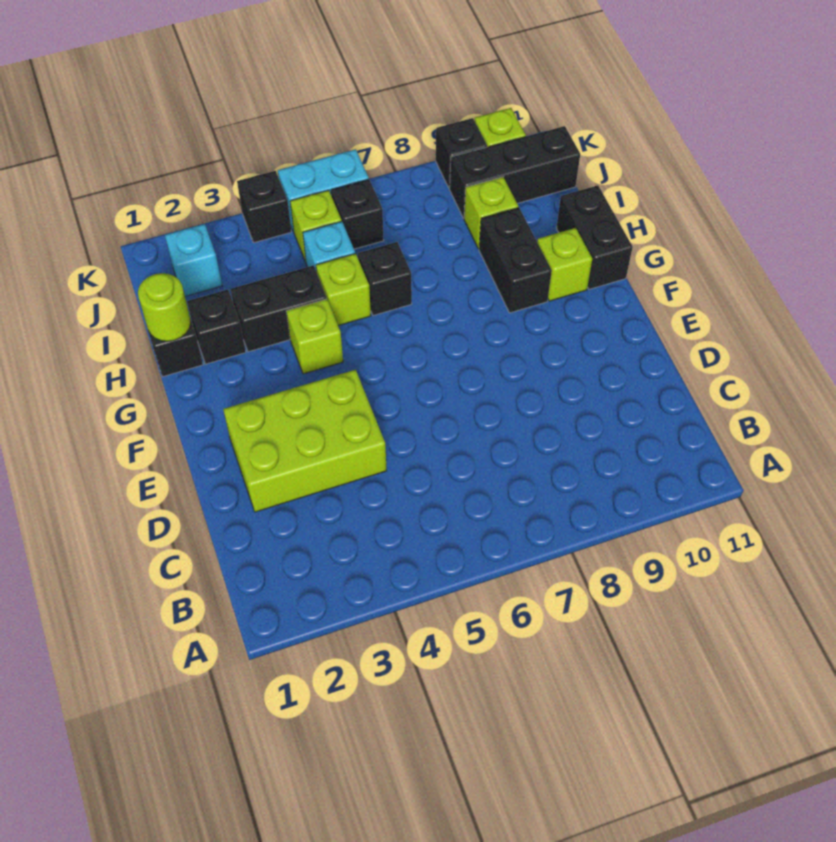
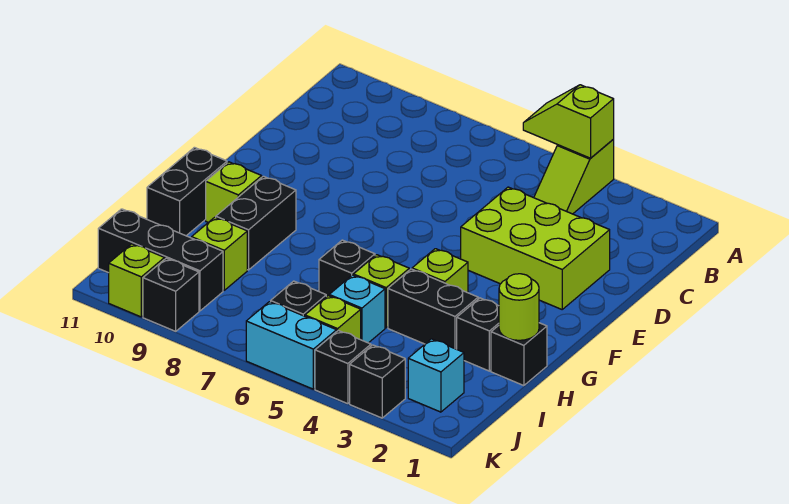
none -> lime 1x2 slope [534,140,614,214]
none -> lime 1x2 slope [523,85,614,158]
none -> black 1x1 brick [350,345,405,418]

